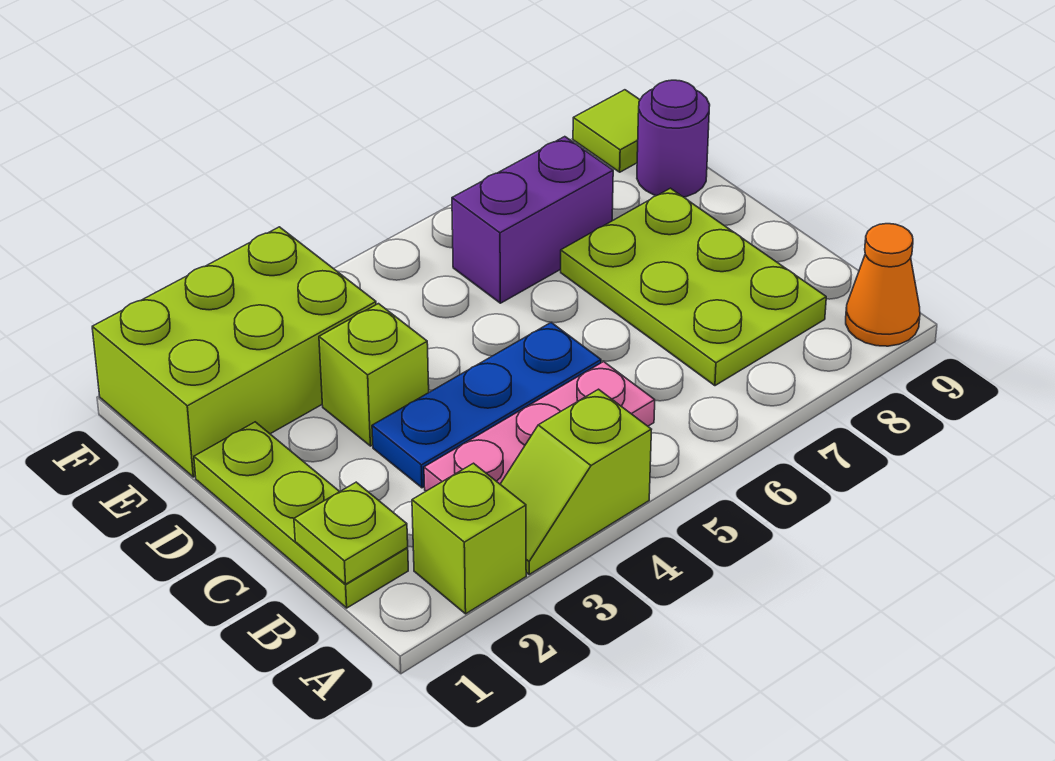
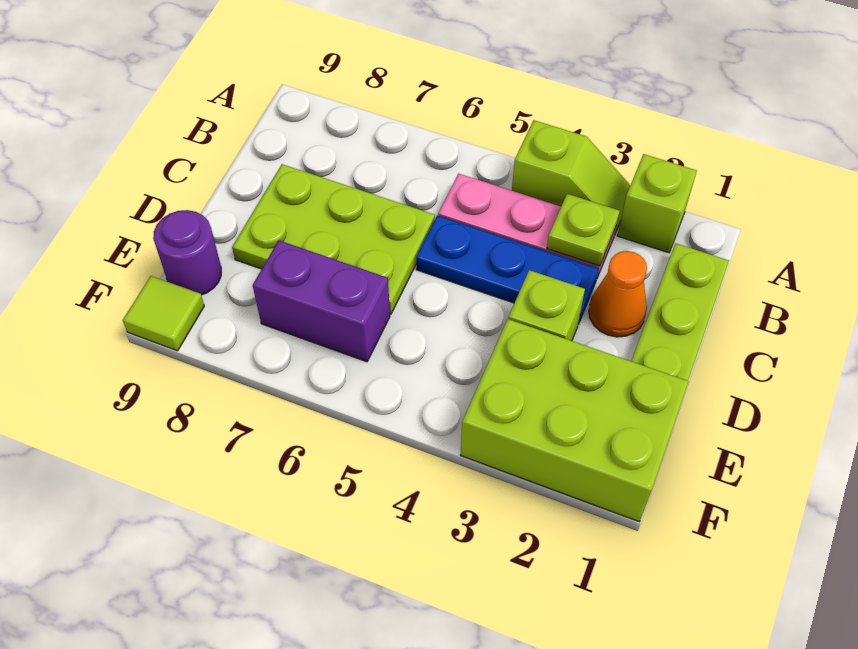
orange 1x1 cone [846,224,920,346] -> orange 1x1 cone moved to [589,251,647,337]
lime 1x1 plate [294,482,408,584] -> lime 1x1 plate moved to [547,194,620,266]
lime 2x3 plate [561,188,826,386] -> lime 2x3 plate turned to [232,164,435,314]

